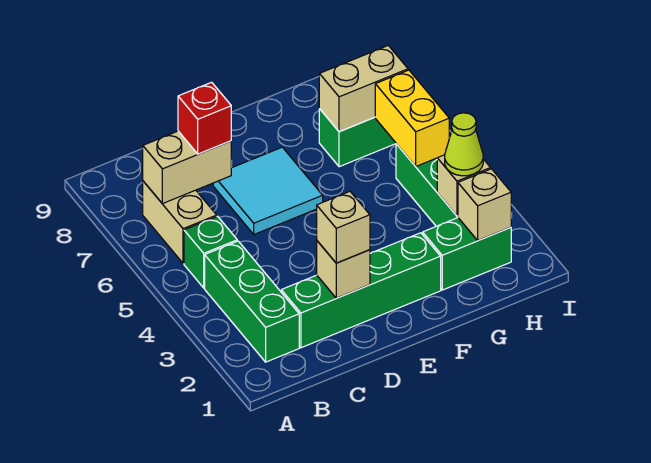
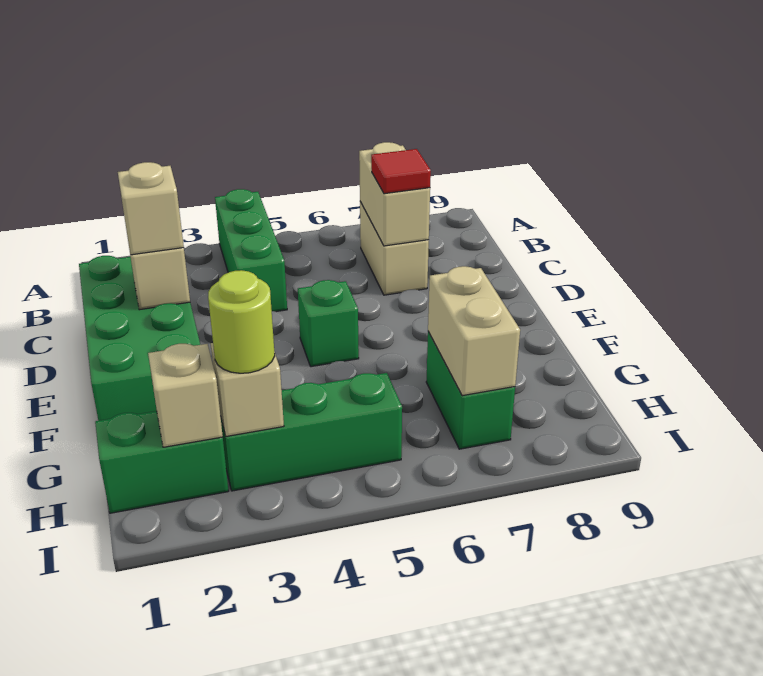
green 1x3 brick [205,241,299,362] -> green 1x3 brick turned to [215,189,287,312]
green 1x1 brick [184,216,237,288] -> green 1x1 brick moved to [298,280,359,367]
tan 1x2 brick [143,181,217,263] -> tan 1x2 brick turned to [360,202,429,295]
green 1x4 brick [281,233,441,348] -> green 2x4 brick [79,256,200,421]
red 1x1 brick [178,82,231,154] -> red 1x1 tile [371,149,431,194]
cyan 2x2 tile [213,147,323,234] -> none
green 1x2 brick [423,218,511,290] -> green 1x2 brick turned to [95,411,228,513]
lime 1x1 cone [445,113,483,176] -> lime 1x1 round brick [208,270,275,373]
yellow 1x2 brick [375,70,449,166] -> none

